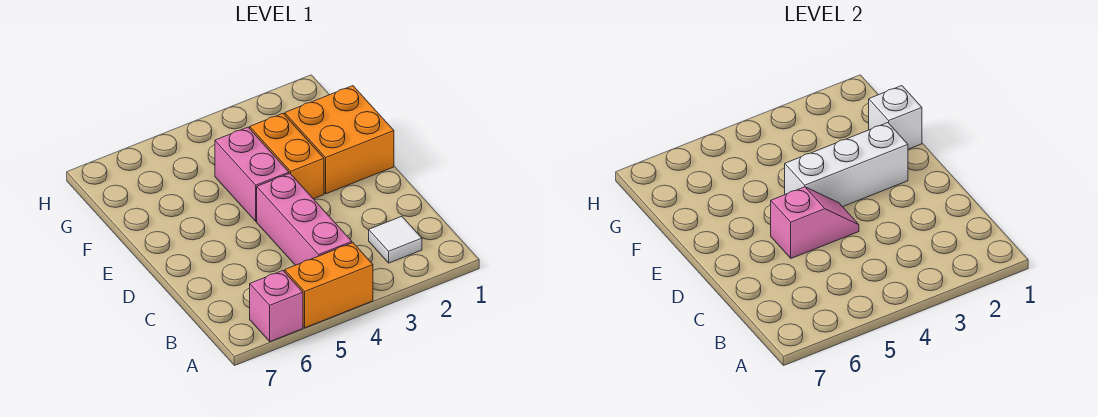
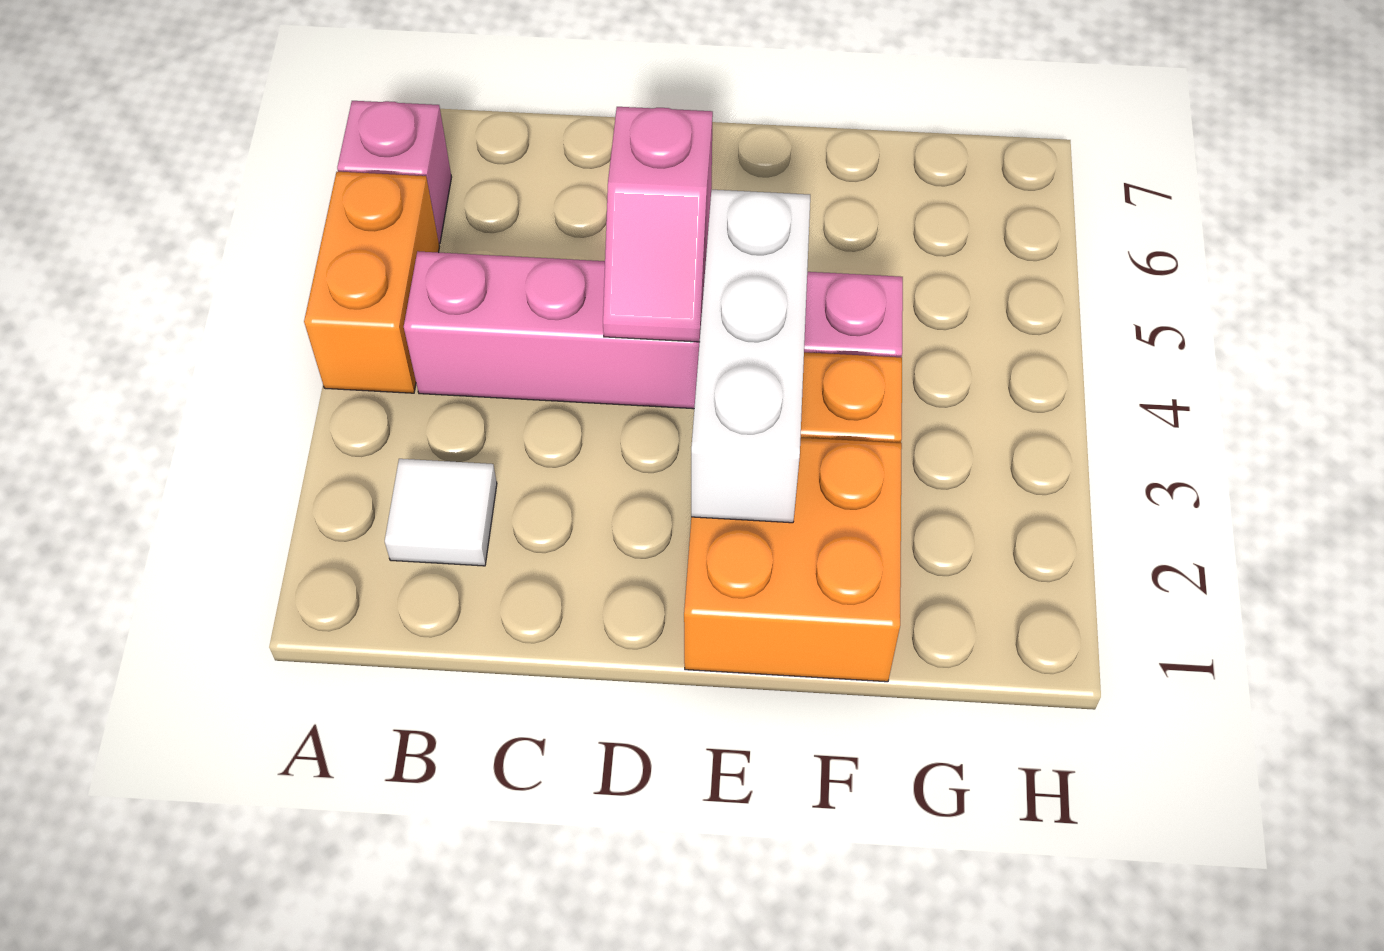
white 1x1 brick [869,86,922,149] -> none

